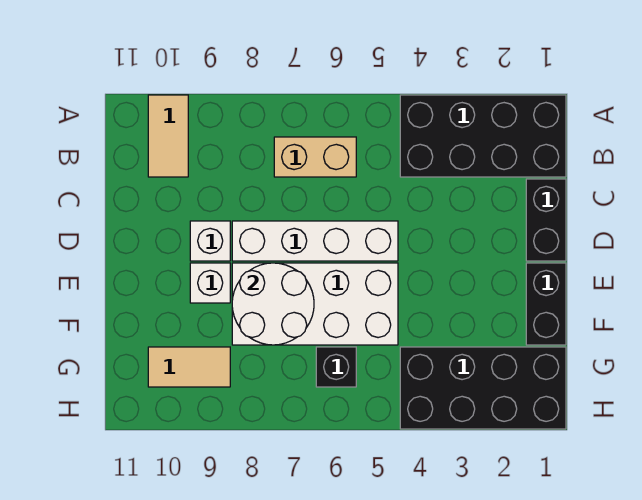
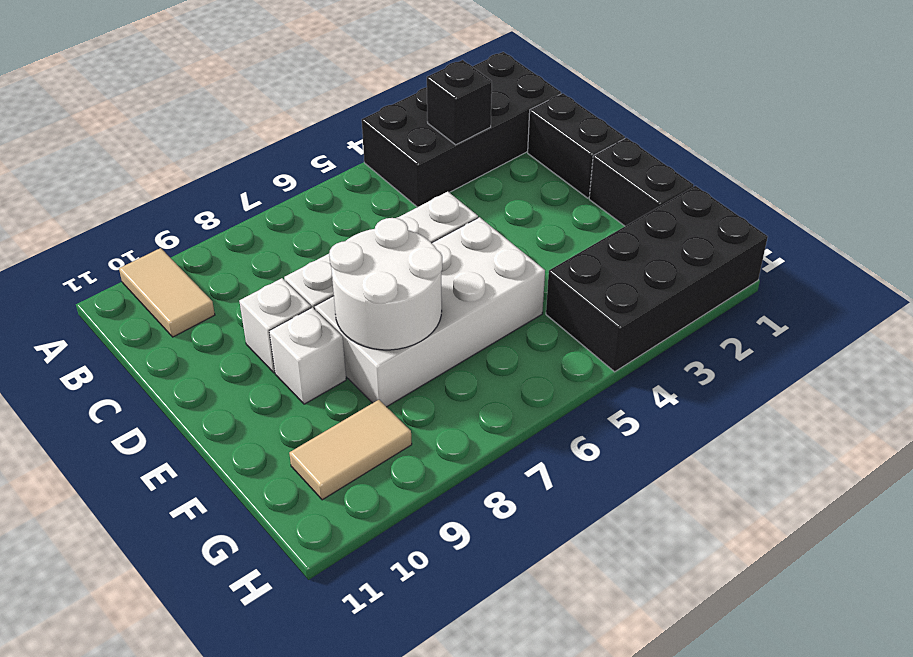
tan 1x2 brick [274,137,356,177] -> none
black 1x1 brick [316,347,356,387] -> black 1x1 brick moved to [427,60,492,145]

